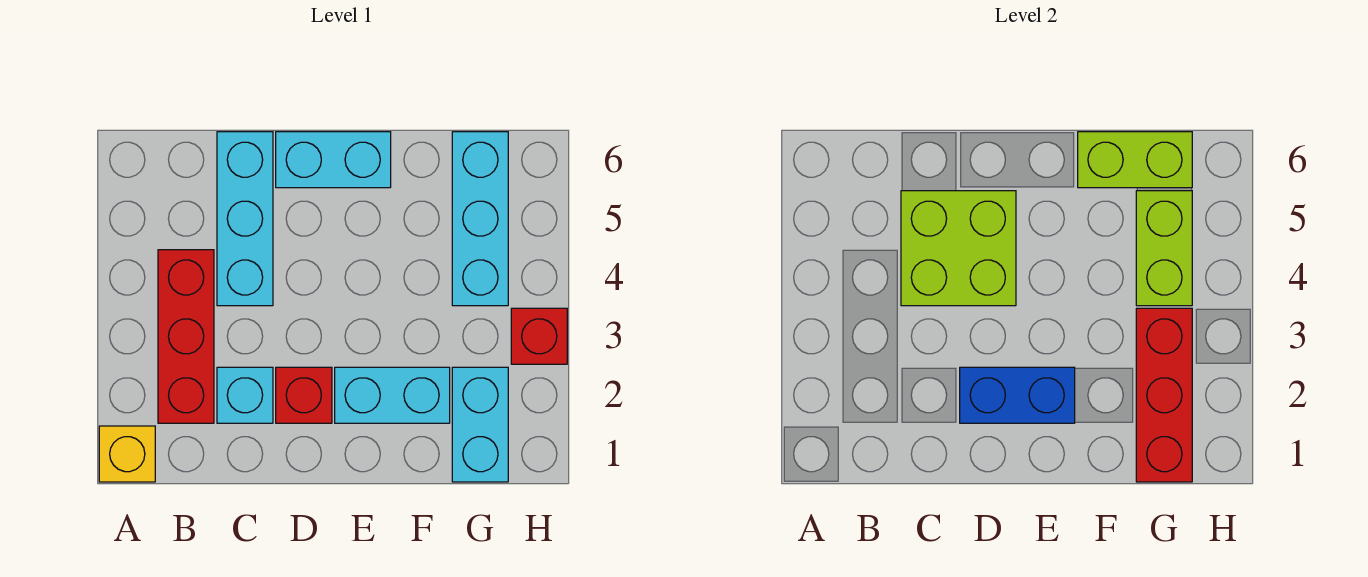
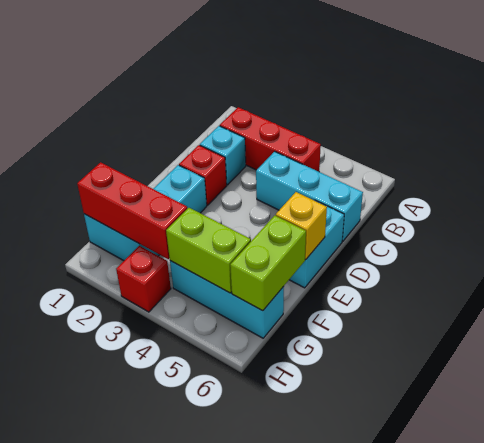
yellow 1x1 brick [99,426,155,482] -> yellow 1x1 brick moved to [276,192,327,260]
lime 2x2 brick [901,191,1016,306] -> none
blue 1x2 brick [960,367,1075,423] -> none

